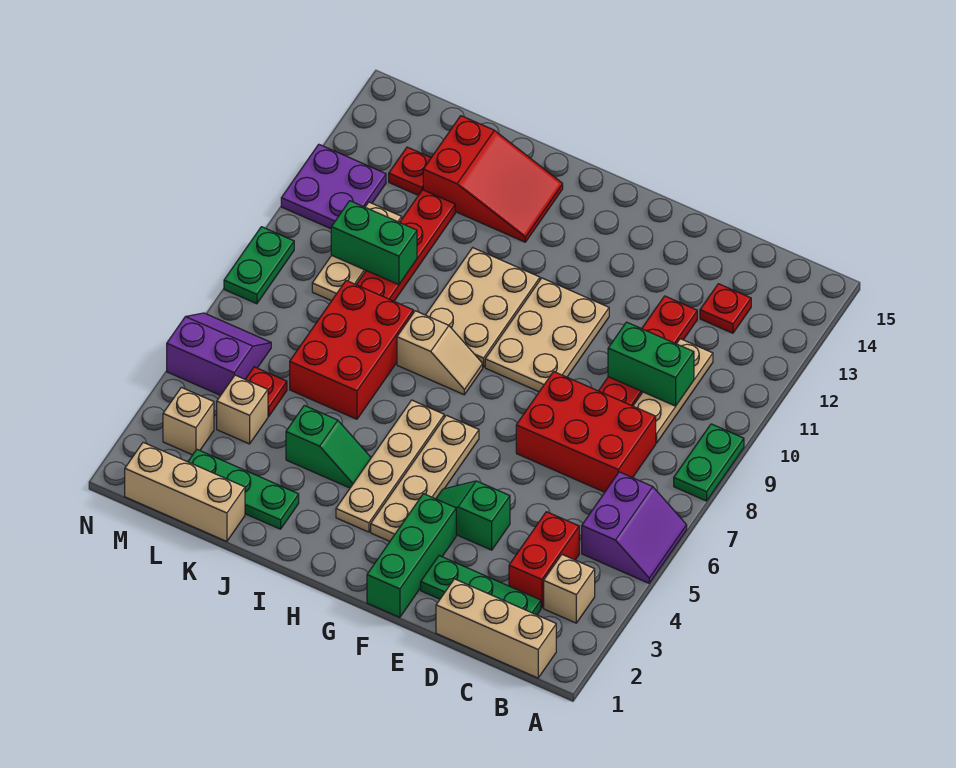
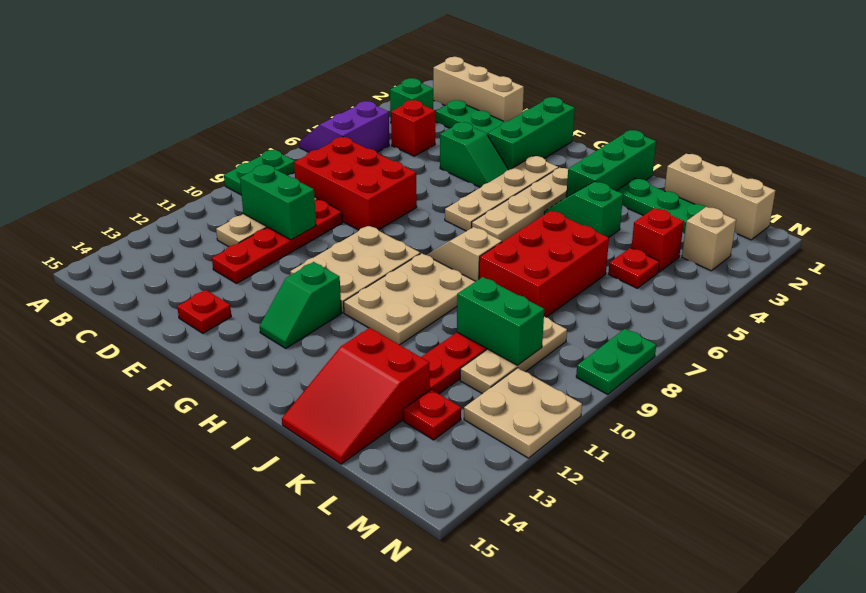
tan 1x1 brick [544,555,595,623] -> green 1x1 brick [390,78,433,115]
red 1x2 brick [509,512,579,608] -> red 1x1 brick [391,100,435,156]
red 1x1 plate [700,284,751,333] -> red 1x1 plate moved to [177,290,231,333]
none -> green 1x2 slope [260,262,341,348]
none -> green 1x3 brick [566,130,656,197]
red 2x3 slope [423,116,563,242] -> red 2x3 slope turned to [282,328,430,464]
tan 1x1 brick [217,375,268,444] -> red 1x1 brick [631,208,684,272]
purple 2x2 slope [167,313,271,395] -> none
purple 2x2 plate [281,144,386,229] -> tan 2x2 plate [464,368,582,458]

